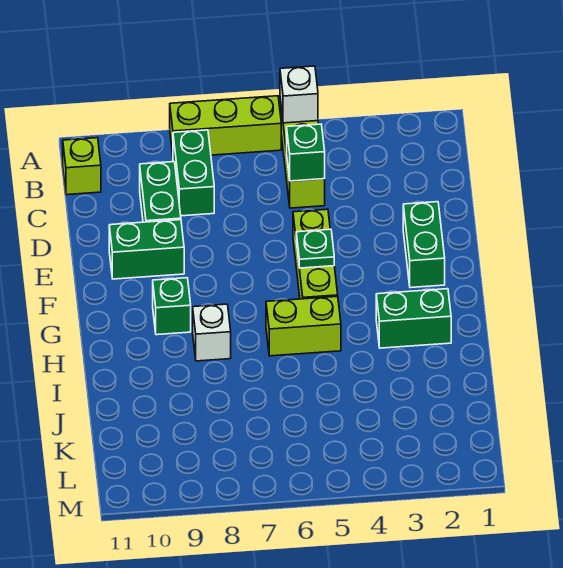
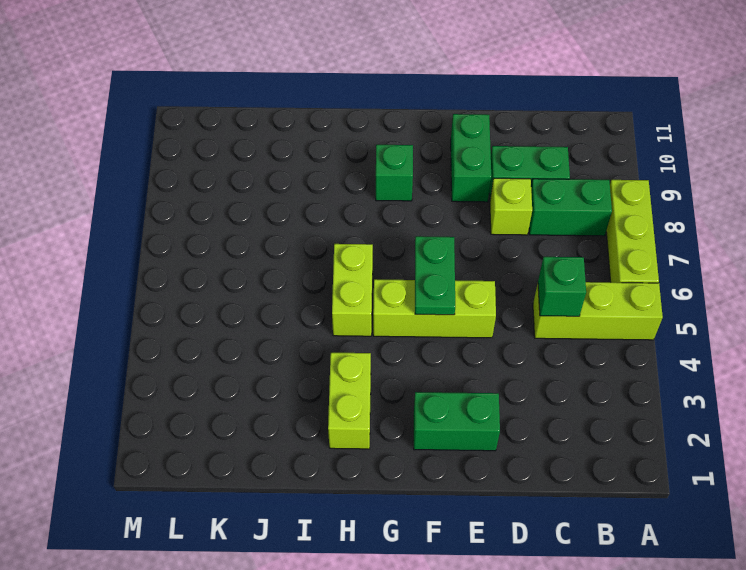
white 1x1 brick [280,66,318,123] -> none
lime 1x1 brick [63,138,101,195] -> lime 1x1 brick moved to [490,178,532,235]
green 1x1 plate [296,229,334,268] -> green 1x2 plate [415,236,455,315]
green 1x2 brick [376,289,451,348] -> lime 1x2 brick [328,353,371,449]
white 1x1 brick [193,304,231,361] -> none

